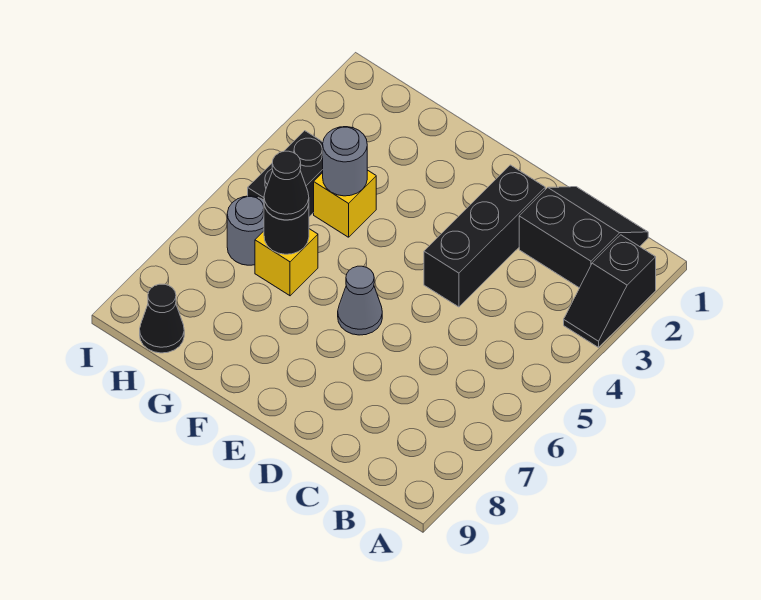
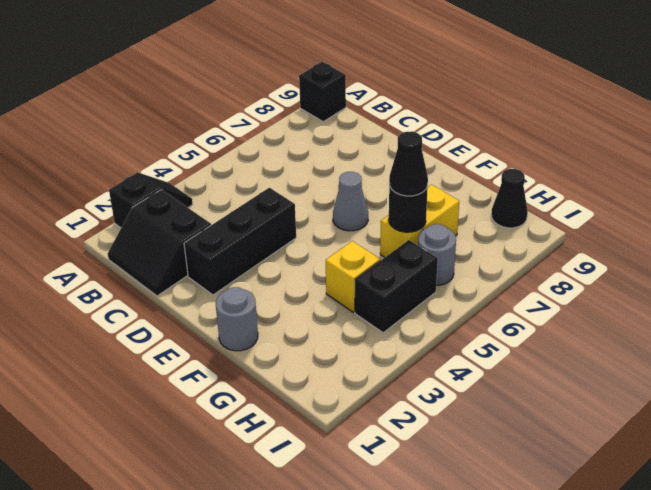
none -> black 1x1 brick [299,62,346,122]
grey 1x1 round brick [323,127,367,196] -> grey 1x1 round brick moved to [216,287,258,351]
yellow 1x1 brick [255,229,318,296] -> yellow 1x2 brick [380,185,459,257]

